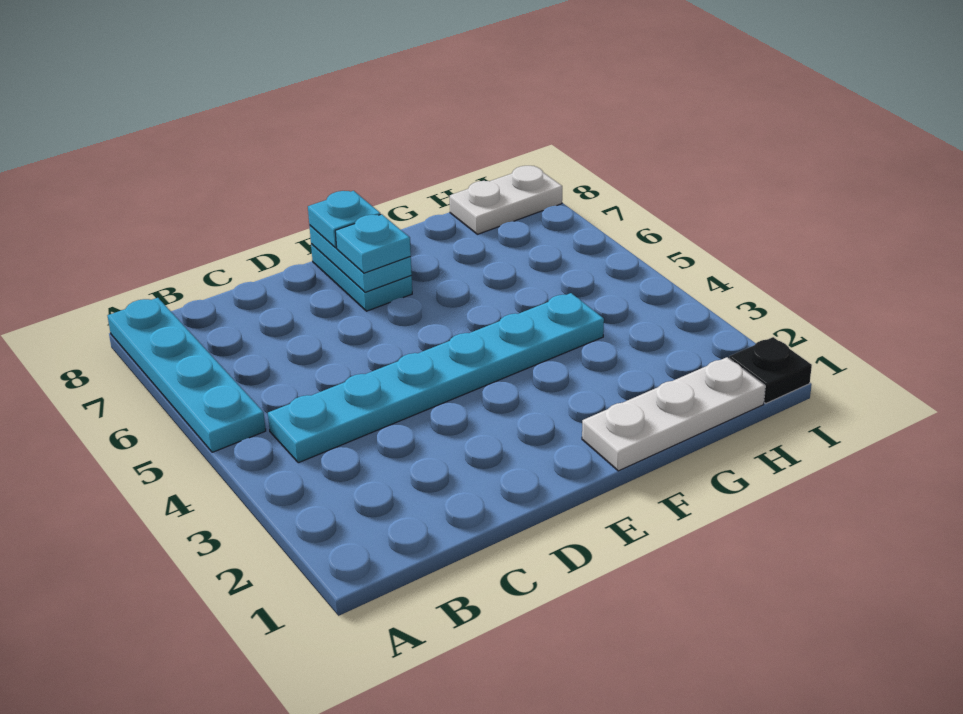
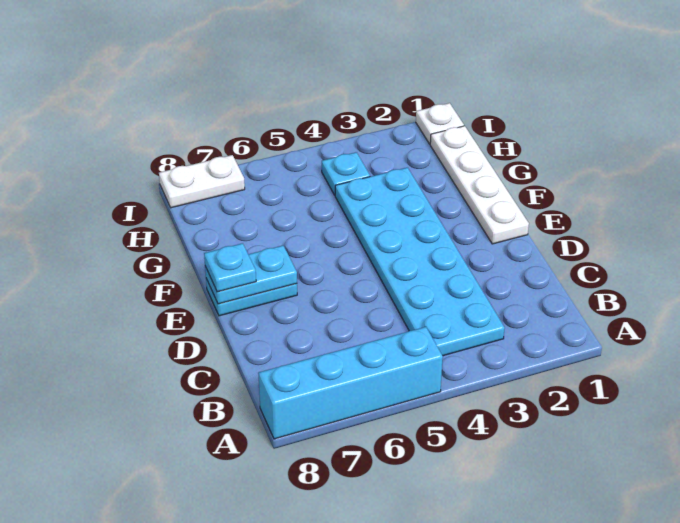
cyan 1x4 plate [108,298,266,452] -> cyan 1x4 brick [258,327,443,439]
cyan 1x6 plate [268,293,604,463] -> cyan 2x6 plate [335,168,505,356]
cyan 1x1 plate [335,214,411,273] -> cyan 1x1 plate moved to [322,152,370,195]
white 1x3 plate [582,357,765,471] -> white 1x4 plate [430,126,529,244]
white 1x2 plate [450,166,562,234] -> white 1x2 plate turned to [159,155,245,208]
black 1x1 plate [729,337,812,403] -> white 1x1 plate [416,103,464,144]

